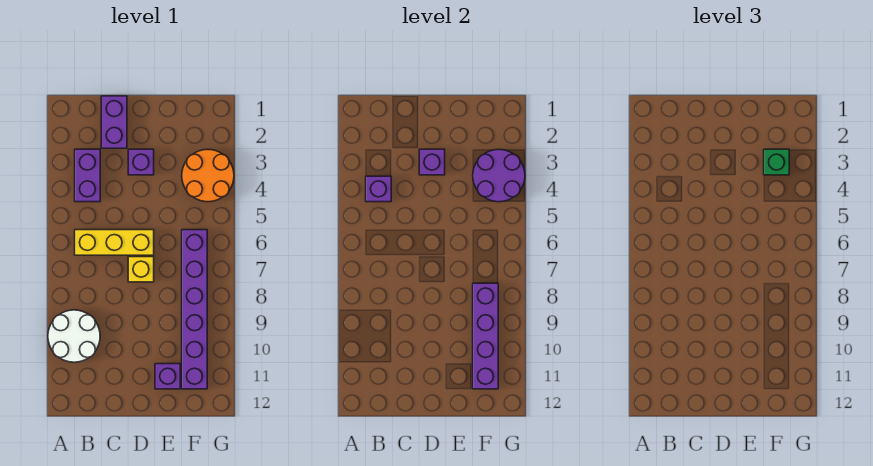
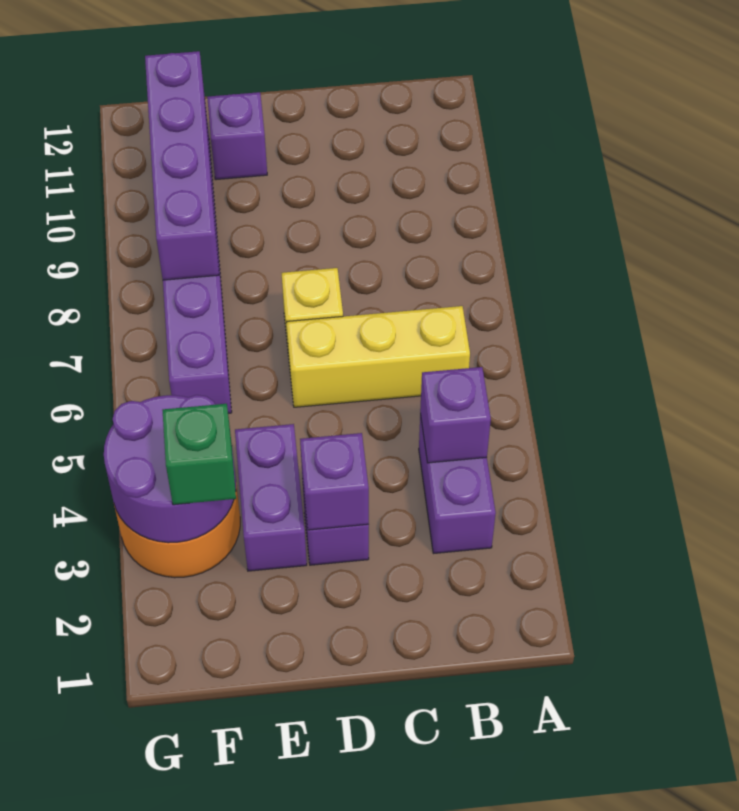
white 2x2 round brick [48,310,100,362] -> none
purple 1x2 brick [101,96,127,148] -> purple 1x2 brick moved to [235,424,307,571]

